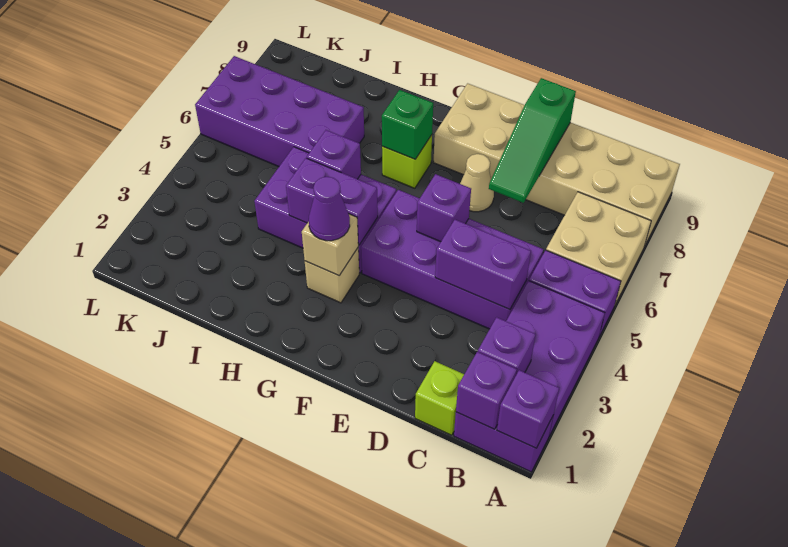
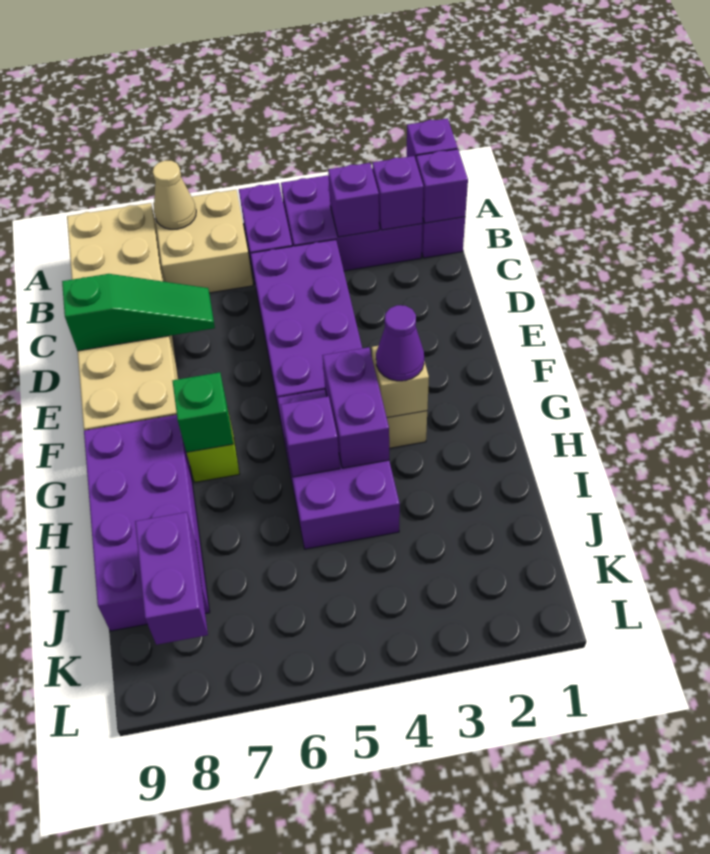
lime 1x1 brick [415,361,464,435] -> none
purple 1x2 brick [435,220,531,310] -> purple 1x2 brick moved to [135,512,208,645]
purple 1x1 brick [417,174,471,242] -> purple 1x1 brick moved to [328,163,379,237]
tan 1x1 cone [460,154,494,212] -> tan 1x1 cone moved to [153,160,196,229]
purple 2x4 brick [195,56,364,166] -> purple 2x4 brick moved to [84,415,210,631]

